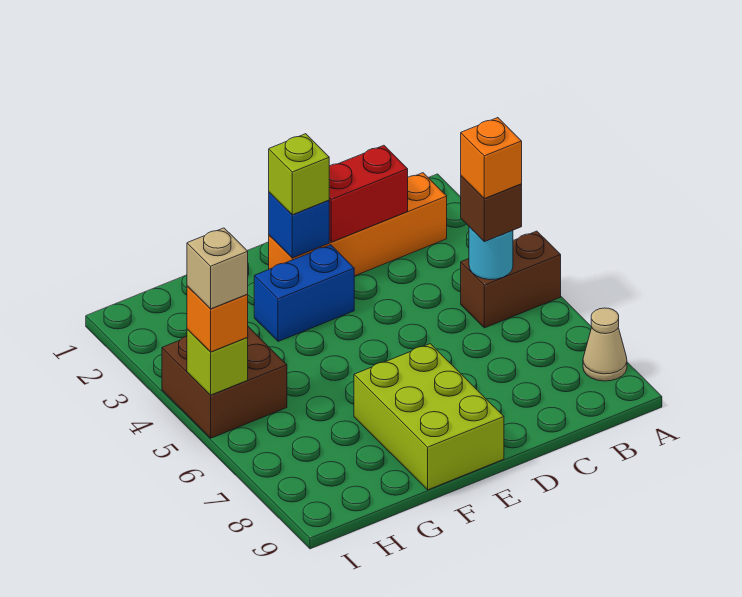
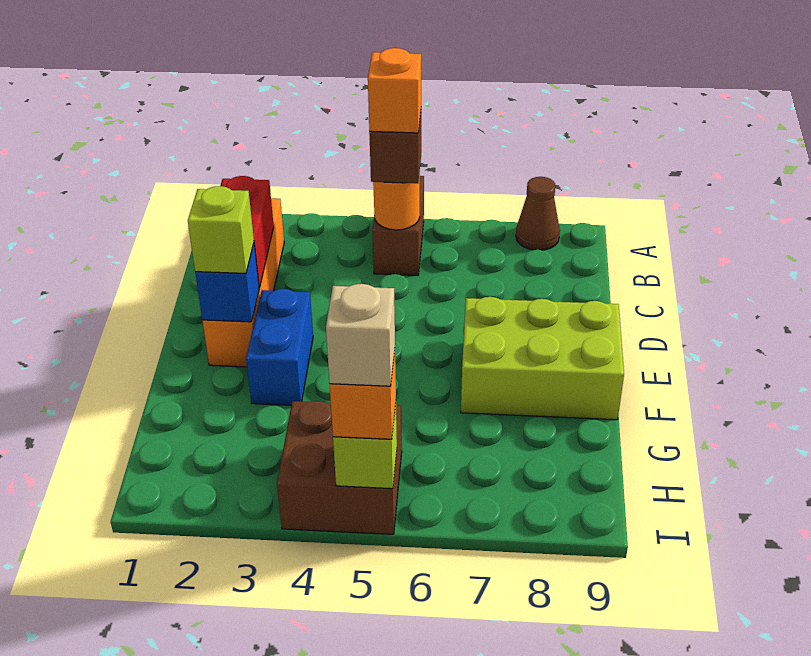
tan 1x1 cone [583,308,627,381] -> brown 1x1 cone [516,177,560,250]
cyan 1x1 round brick [469,227,513,280] -> orange 1x1 round brick [373,173,420,230]

